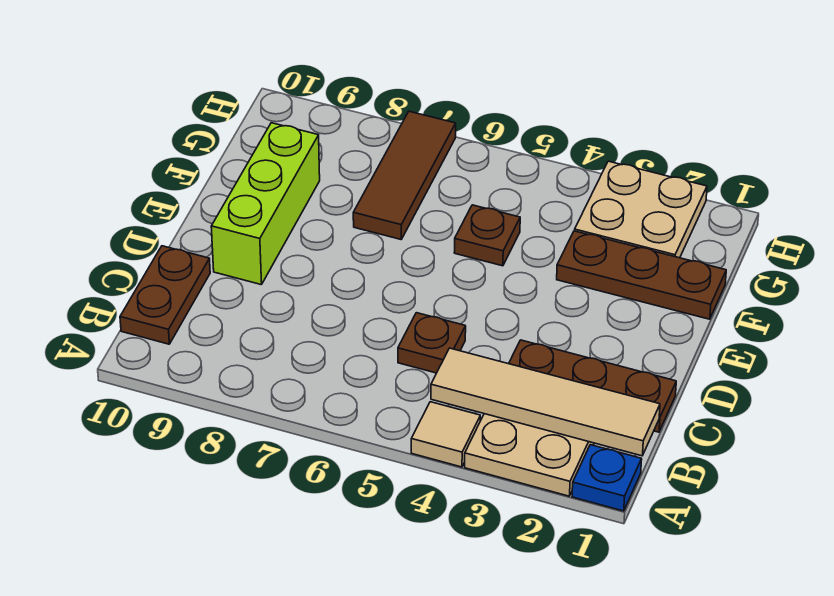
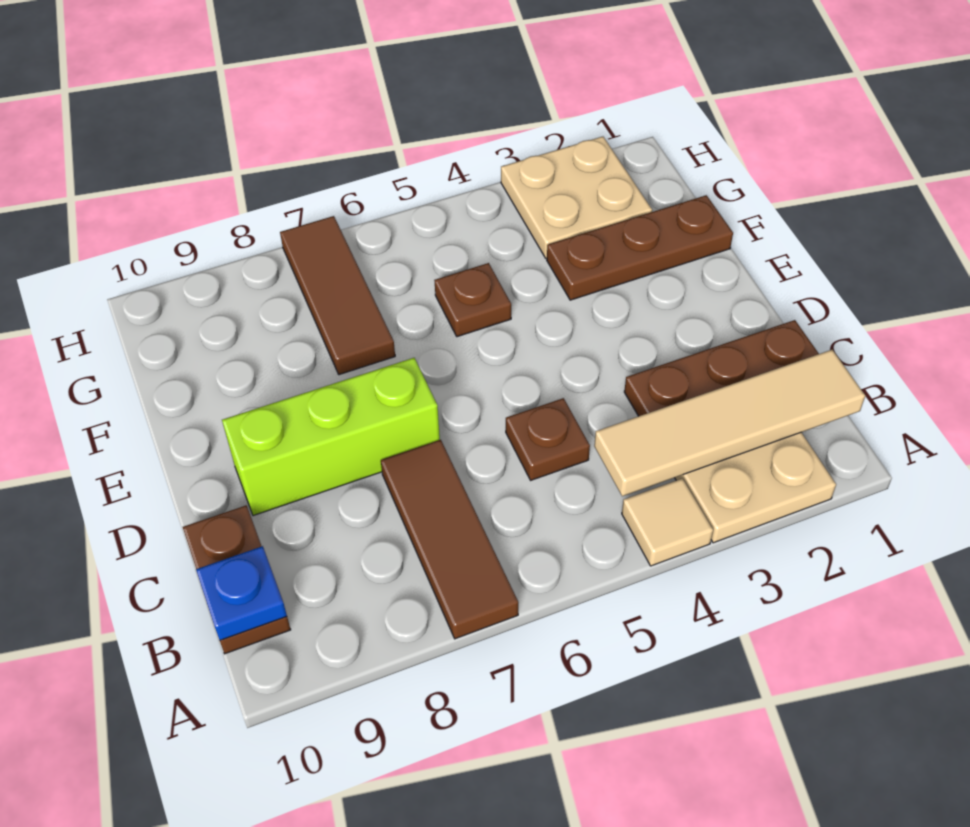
blue 1x1 plate [572,445,642,511] -> blue 1x1 plate moved to [196,546,287,640]
none -> brown 1x3 tile [381,440,518,639]
lime 1x3 brick [211,123,320,285] -> lime 1x3 brick turned to [222,358,440,516]

